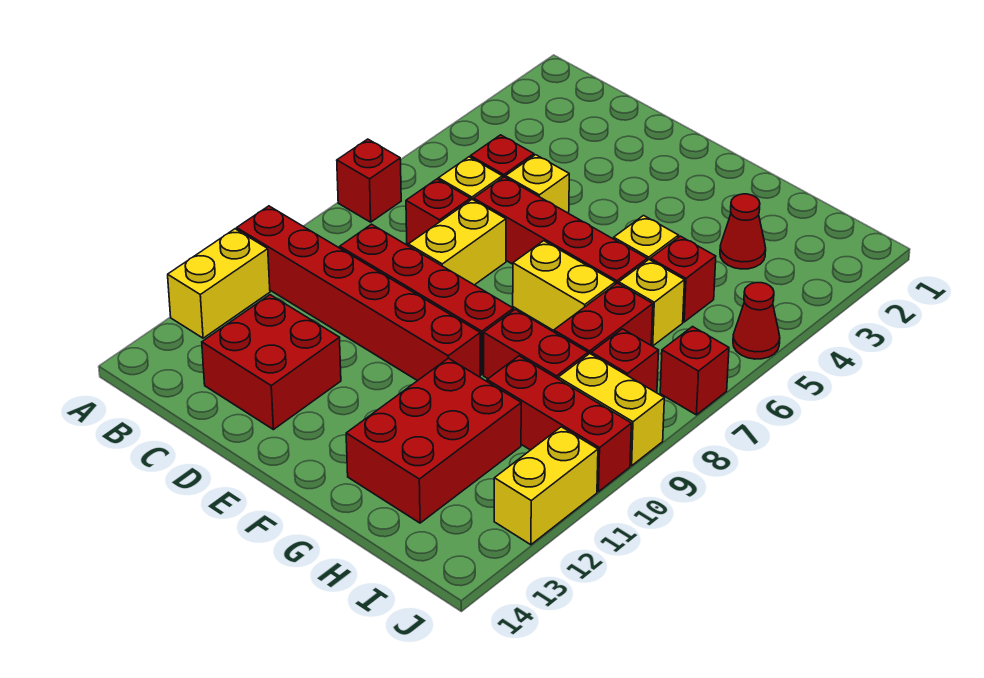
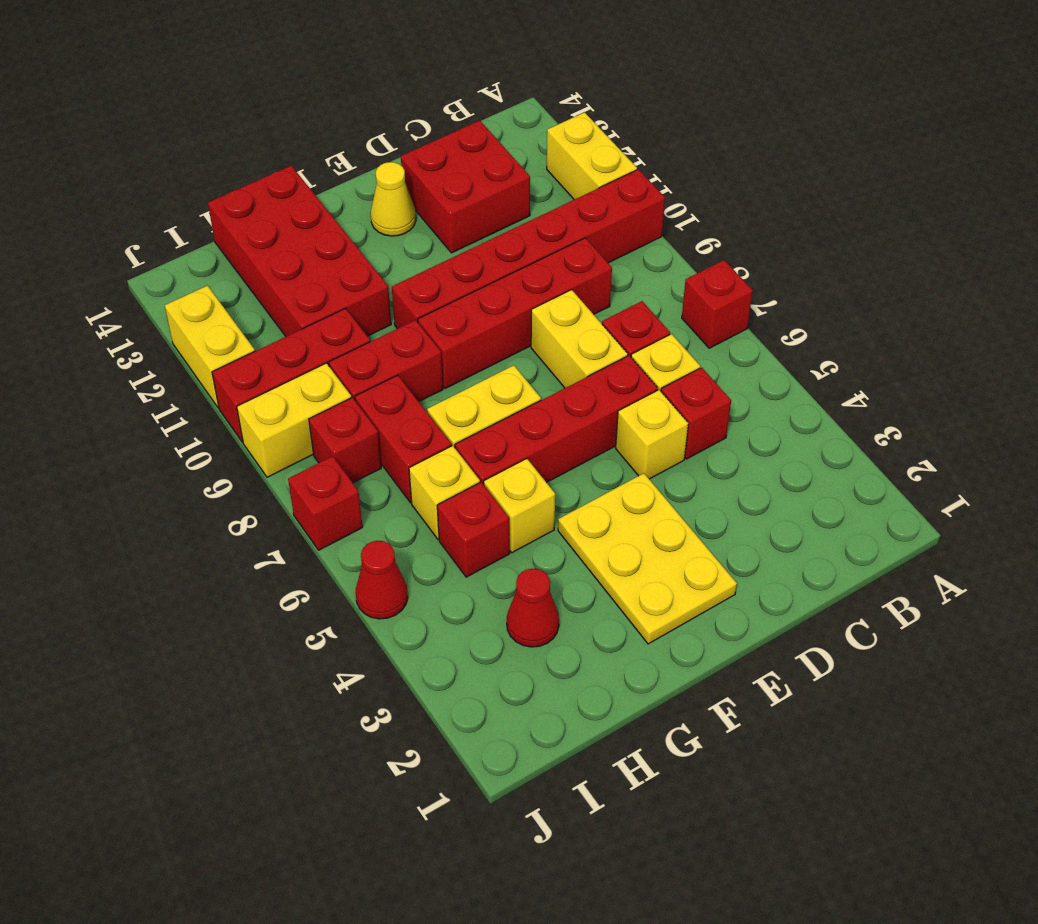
none -> yellow 2x3 plate [558,473,737,644]
none -> yellow 1x1 cone [371,162,416,236]
red 2x3 brick [346,358,521,523] -> red 2x4 brick [208,166,391,336]

